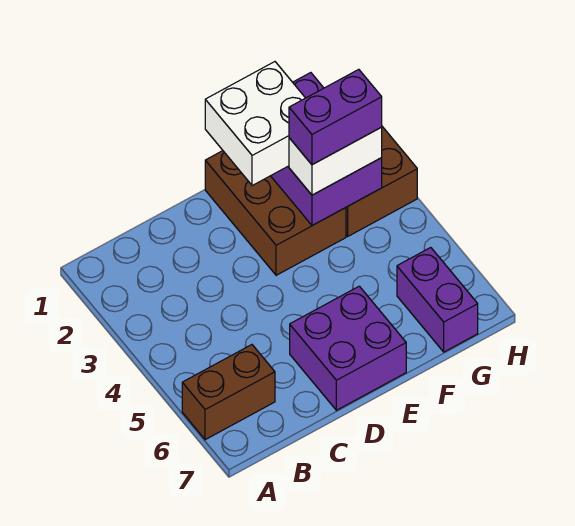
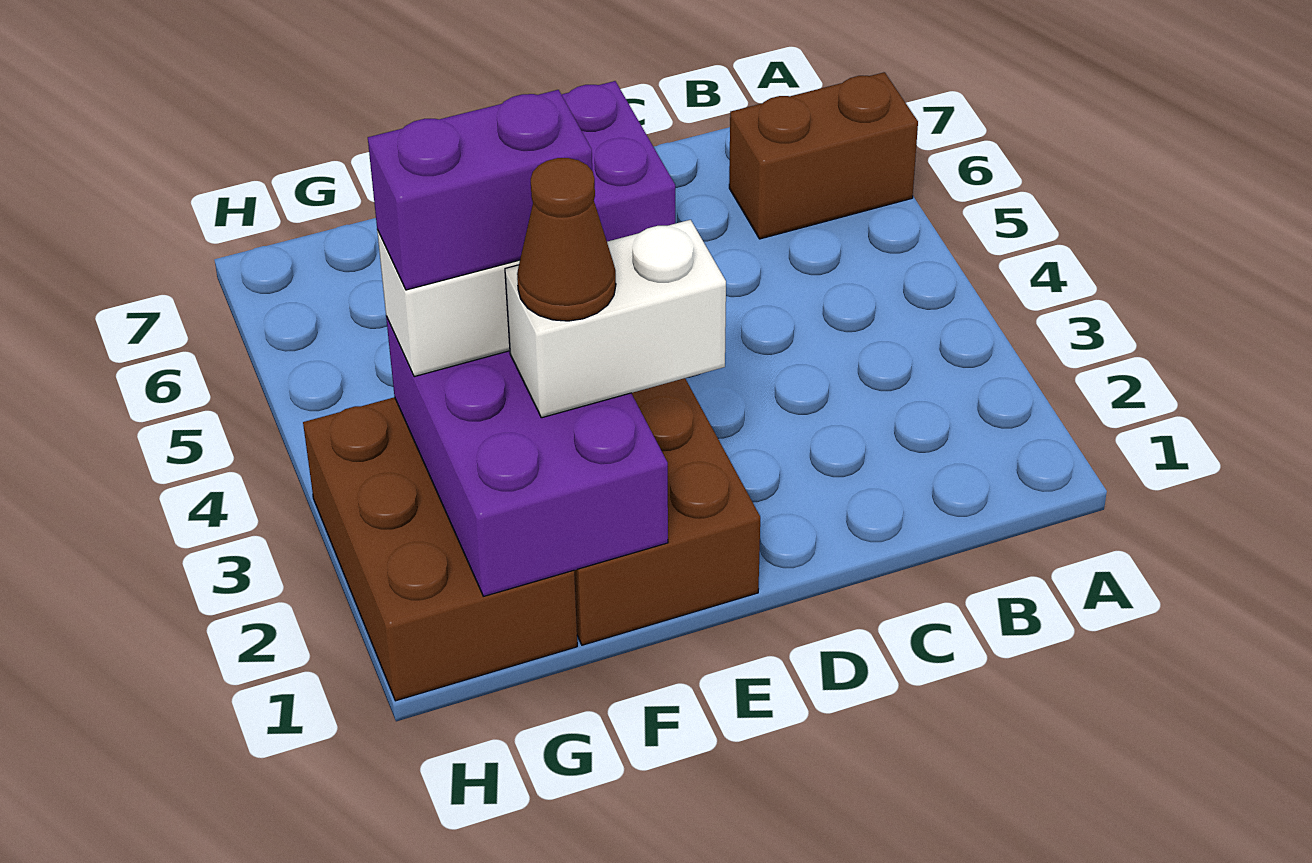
white 2x2 brick [205,62,305,186] -> white 1x2 brick [505,220,726,418]
none -> brown 1x1 cone [517,158,616,321]
purple 1x2 brick [397,248,478,352] -> none

